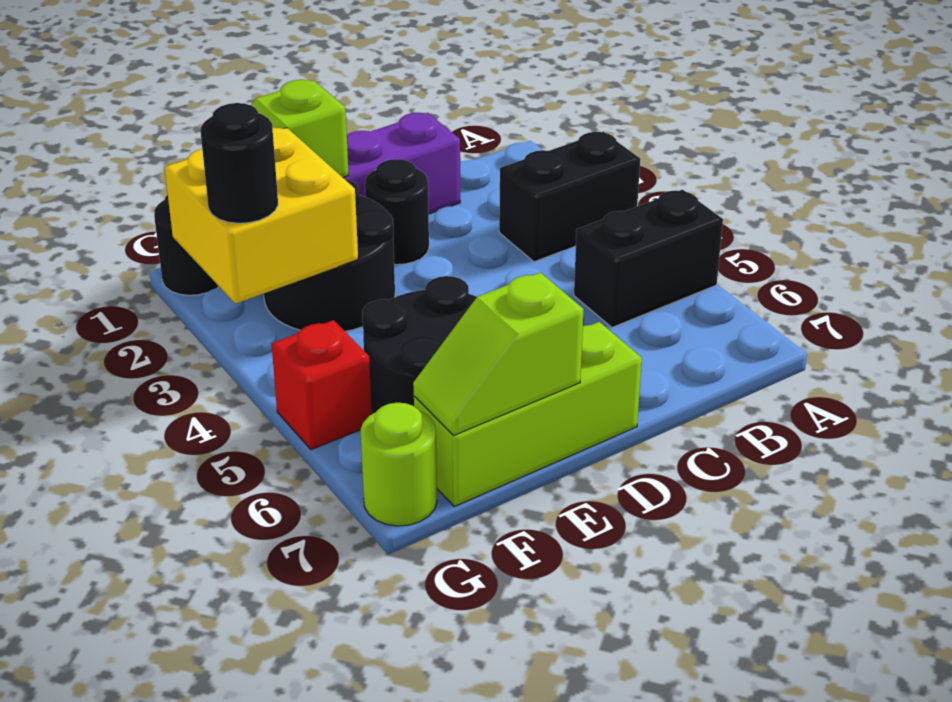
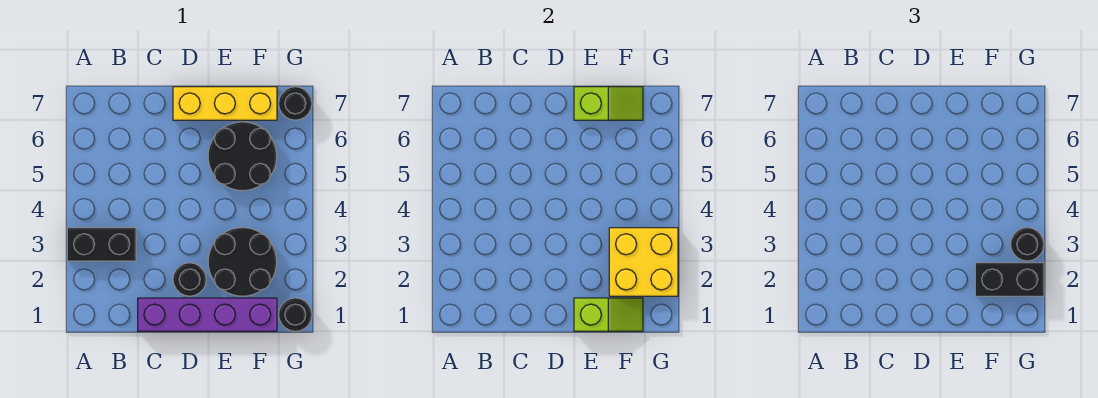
black 1x2 brick [574,190,723,327] -> black 1x2 brick moved to [975,263,1044,296]
lime 1x3 brick [414,322,642,507] -> yellow 1x3 brick [173,87,277,120]
red 1x1 brick [272,320,372,450] -> none
lime 1x1 round brick [360,403,437,526] -> black 1x1 round brick [279,87,312,120]

